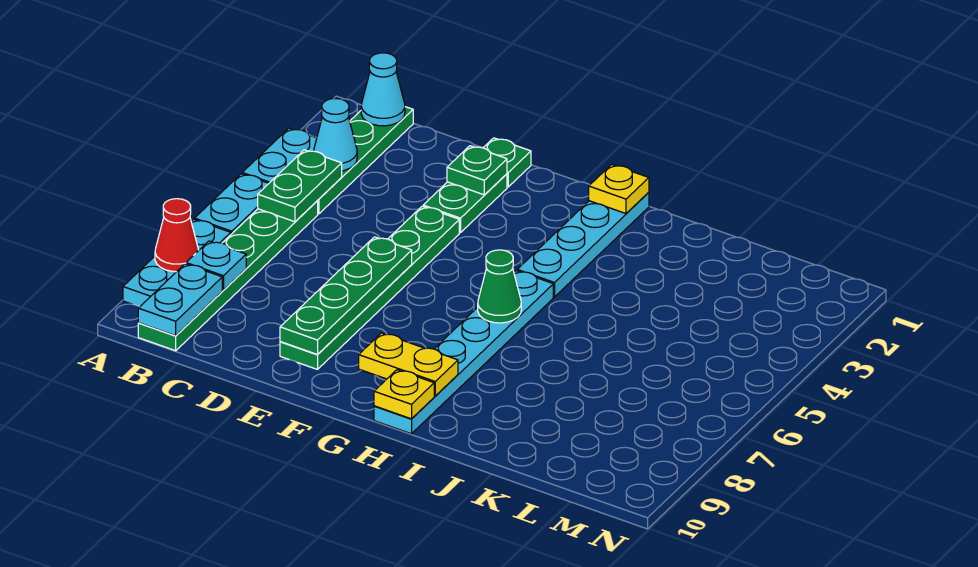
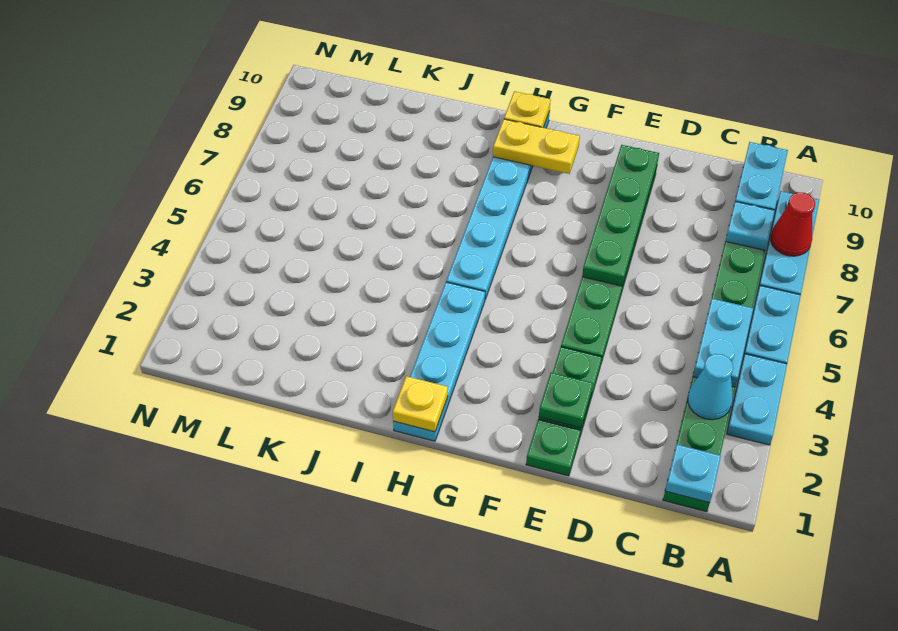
cyan 1x1 cone [361,53,405,126] -> cyan 1x1 plate [665,444,721,503]
green 1x2 plate [258,150,342,222] -> cyan 1x2 plate [693,299,753,387]
green 1x1 cone [478,250,521,323] -> none

